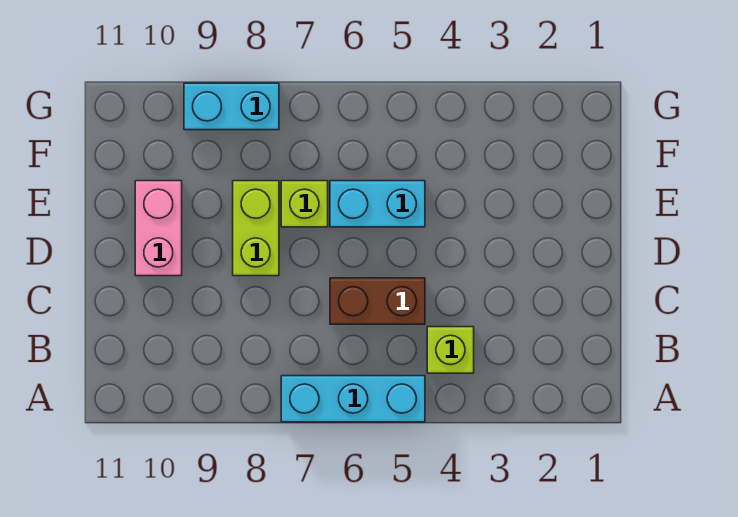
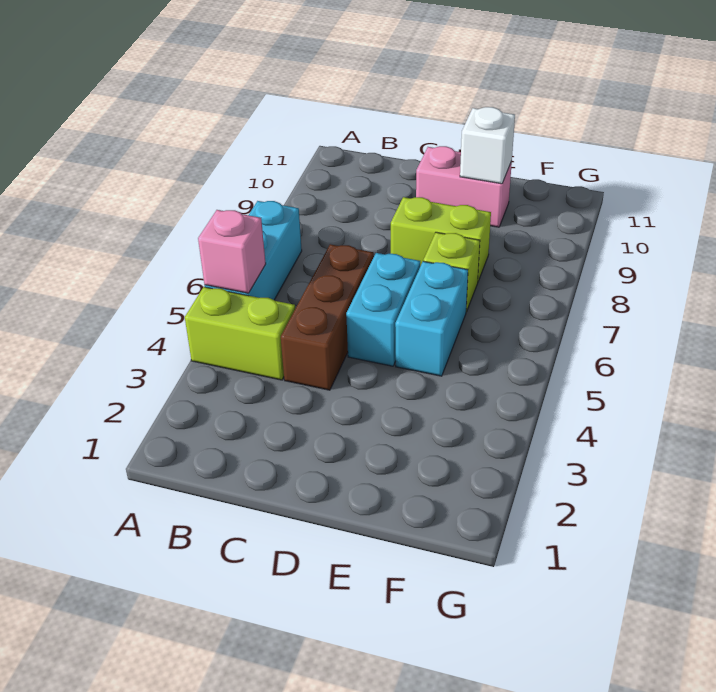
none -> pink 1x1 brick [198,210,266,293]
lime 1x1 brick [427,327,474,373] -> lime 1x2 brick [185,287,295,380]
brown 1x2 brick [330,278,425,324] -> brown 1x3 brick [281,244,374,390]
none -> white 1x1 brick [460,107,515,184]
cyan 1x2 brick [184,83,279,130] -> cyan 1x2 brick moved to [346,253,420,366]

